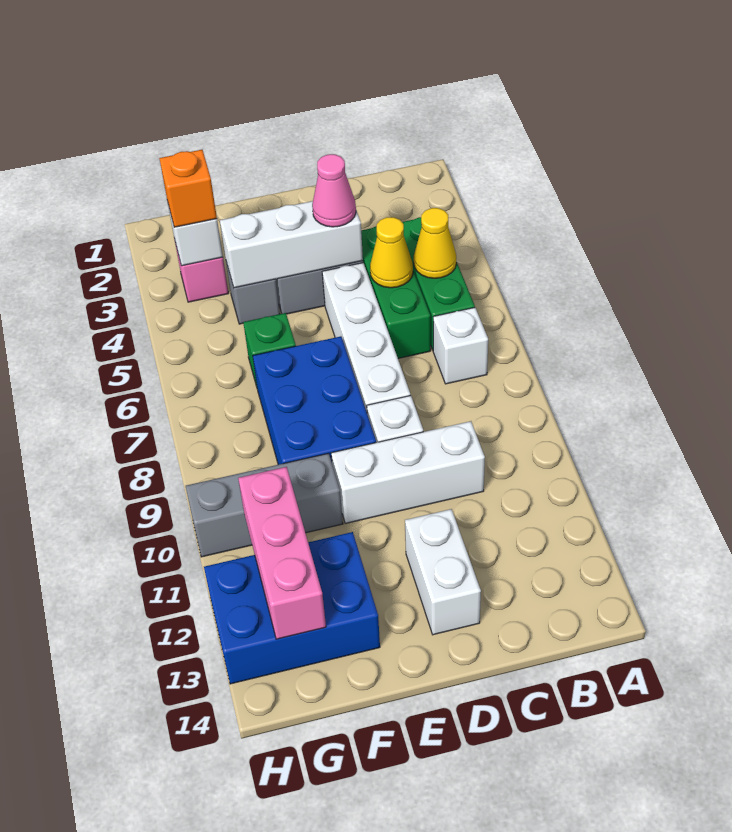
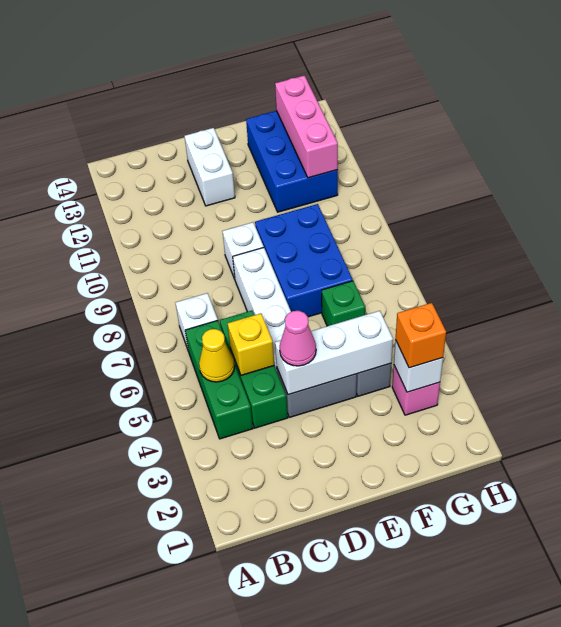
yellow 1x1 cone [370,217,413,288] -> yellow 1x1 brick [228,313,274,375]
white 1x3 brick [331,421,485,523] -> none
grey 1x3 brick [186,453,343,557] -> none
blue 2x3 brick [204,532,380,684] -> blue 2x3 brick turned to [246,111,338,212]

